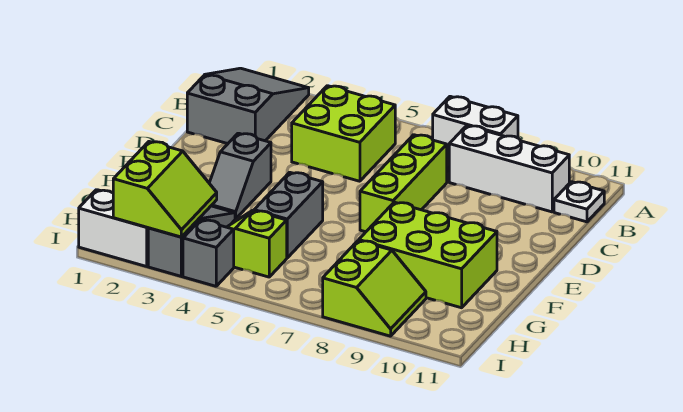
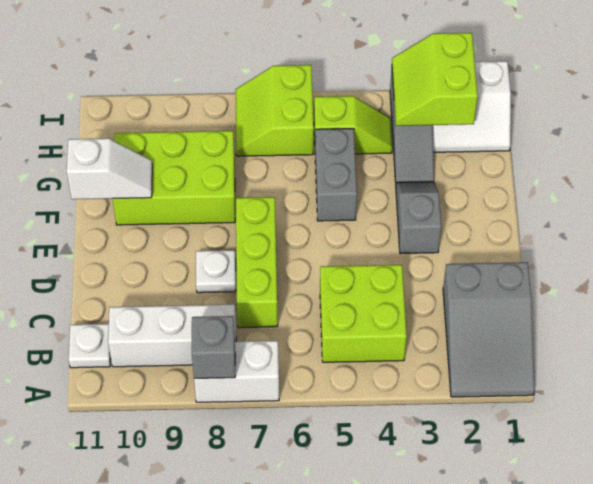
none -> white 1x1 plate [196,250,236,293]
none -> white 1x2 slope [67,138,152,199]
lime 2x2 slope [323,241,426,336] -> lime 2x2 slope moved to [236,65,314,156]
grey 1x1 brick [183,220,234,286] -> grey 1x1 brick moved to [192,316,235,378]

